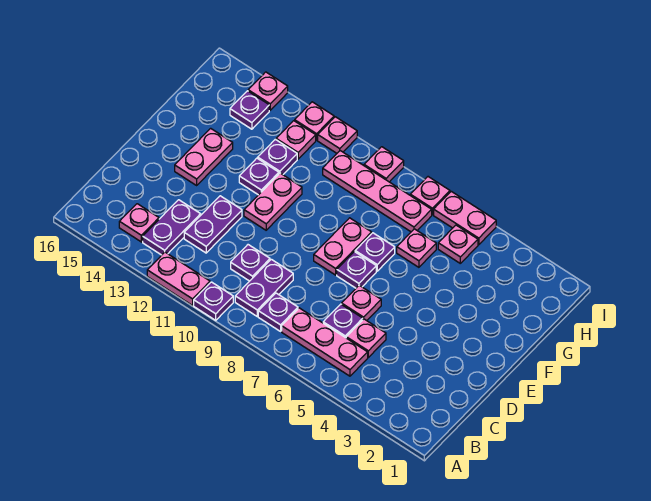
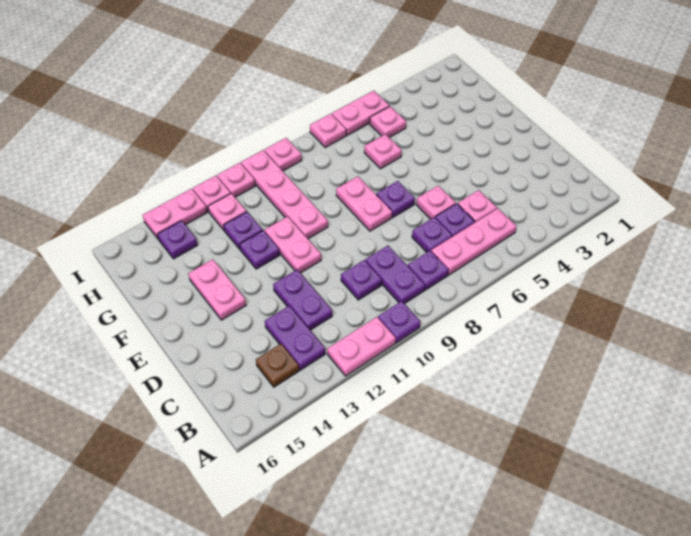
pink 1x1 plate [119,204,159,242] -> brown 1x1 plate [256,344,299,387]
purple 1x1 plate [355,233,395,271] -> purple 1x1 plate moved to [412,217,452,252]
pink 1x4 plate [323,151,432,232] -> pink 1x4 plate turned to [241,150,328,239]
pink 1x1 plate [248,72,288,110] -> pink 1x2 plate [143,189,207,239]

